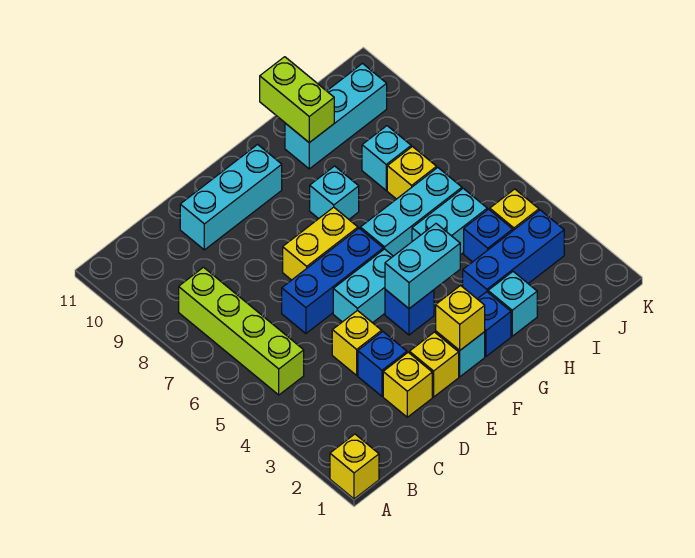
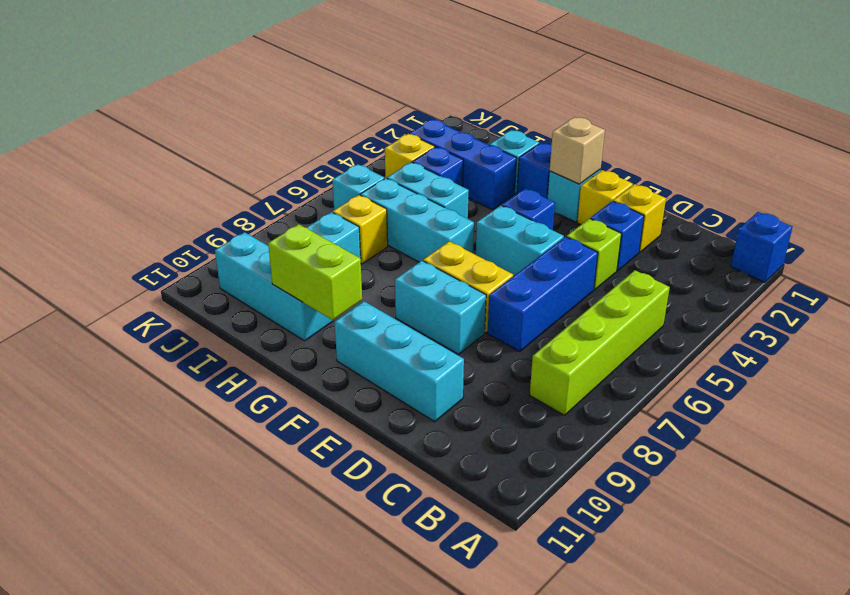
yellow 1x1 brick [330,434,379,499] -> blue 1x1 brick [731,212,792,282]
yellow 1x1 brick [332,310,382,375] -> lime 1x1 brick [567,219,621,290]
blue 1x3 brick [282,228,383,334] -> blue 1x3 brick turned to [488,237,598,351]
yellow 1x1 brick [436,286,485,350] -> tan 1x1 brick [550,117,605,184]
cyan 1x2 brick [385,224,460,309] -> cyan 1x2 brick moved to [395,261,486,354]
cyan 1x1 brick [310,166,359,219] -> cyan 1x1 brick moved to [332,164,384,210]
lime 1x2 brick [260,57,334,143] -> lime 1x2 brick turned to [268,224,362,320]

